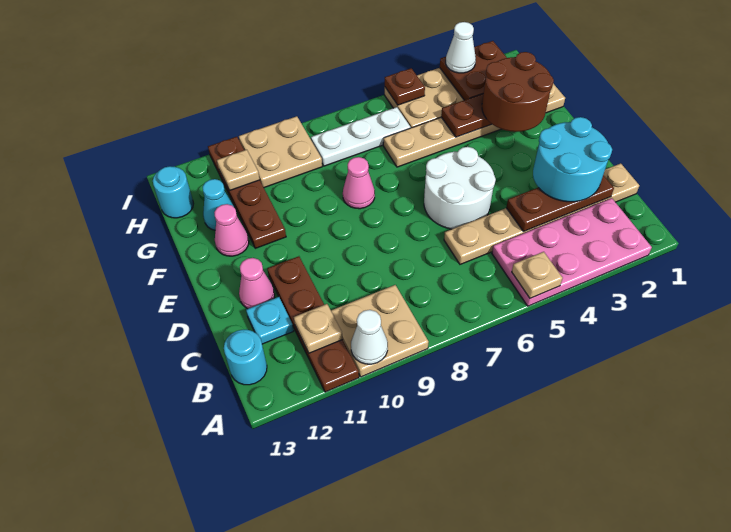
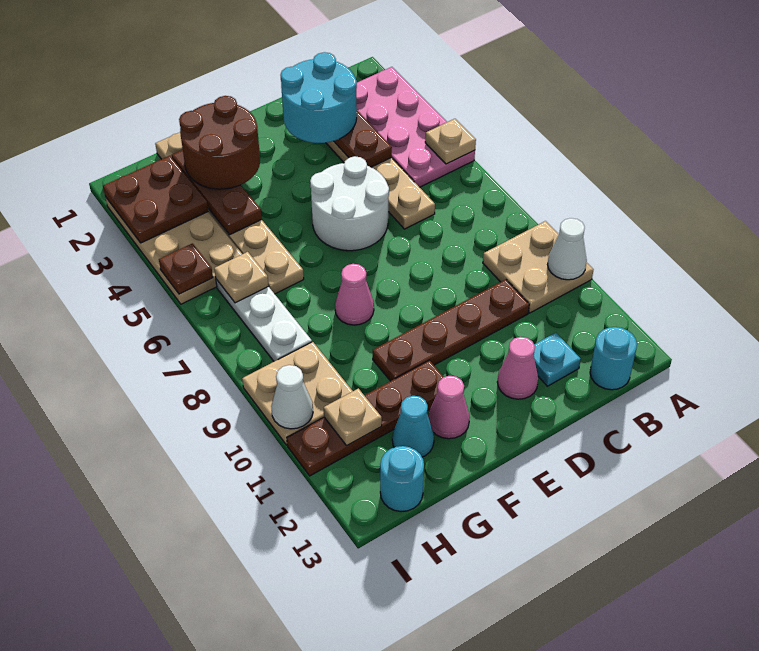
brown 1x4 plate [267,256,359,392] -> brown 1x4 plate moved to [373,280,529,381]
tan 1x1 plate [294,304,343,353] -> tan 1x1 plate moved to [214,252,269,303]
white 1x1 cone [446,22,476,73] -> white 1x1 cone moved to [271,365,313,429]

